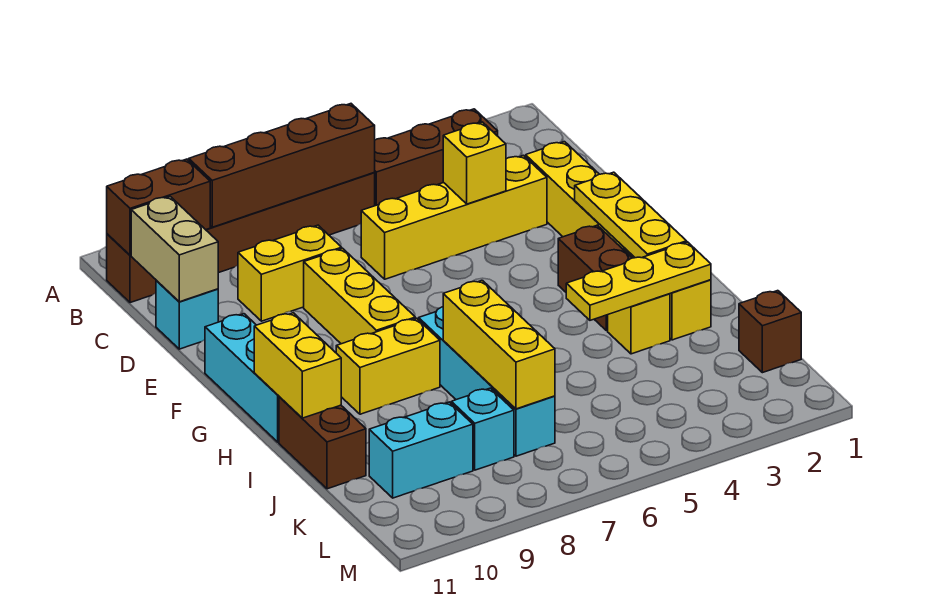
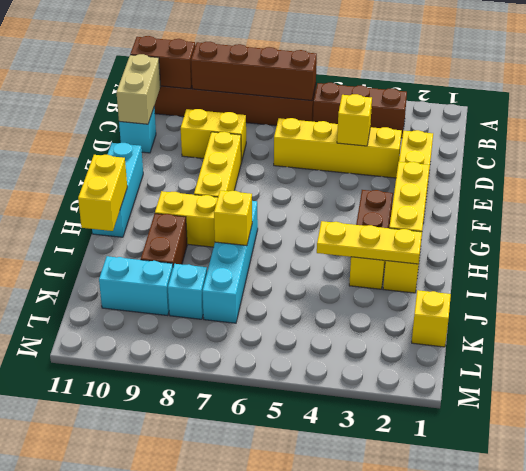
yellow 1x3 brick [443,280,555,409] -> yellow 1x1 brick [214,190,252,246]
brown 1x2 brick [279,397,366,489] -> brown 1x2 brick moved to [141,214,187,266]
brown 1x1 brick [739,291,801,373] -> yellow 1x1 brick [412,290,451,347]

